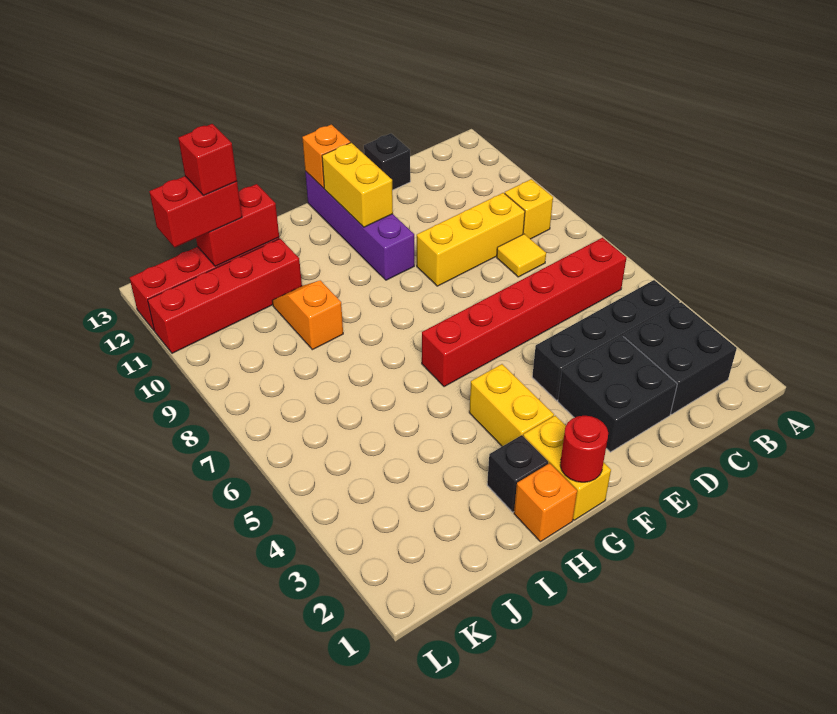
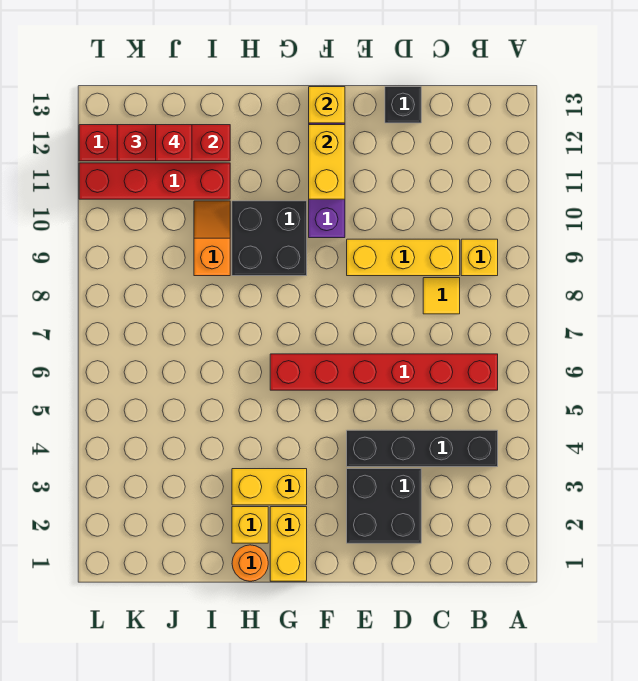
black 2x2 brick [623,302,737,414] -> black 2x2 brick moved to [232,201,307,276]
orange 1x1 brick [302,125,350,188] -> yellow 1x1 brick [309,87,345,123]
red 1x1 round brick [560,416,608,482] -> none
yellow 1x2 brick [469,364,554,446] -> yellow 1x2 brick turned to [232,469,307,505]
orange 1x1 brick [514,463,577,542] -> orange 1x1 round brick [232,545,268,581]
black 1x1 brick [487,435,548,512] -> yellow 1x1 brick [232,507,268,543]

